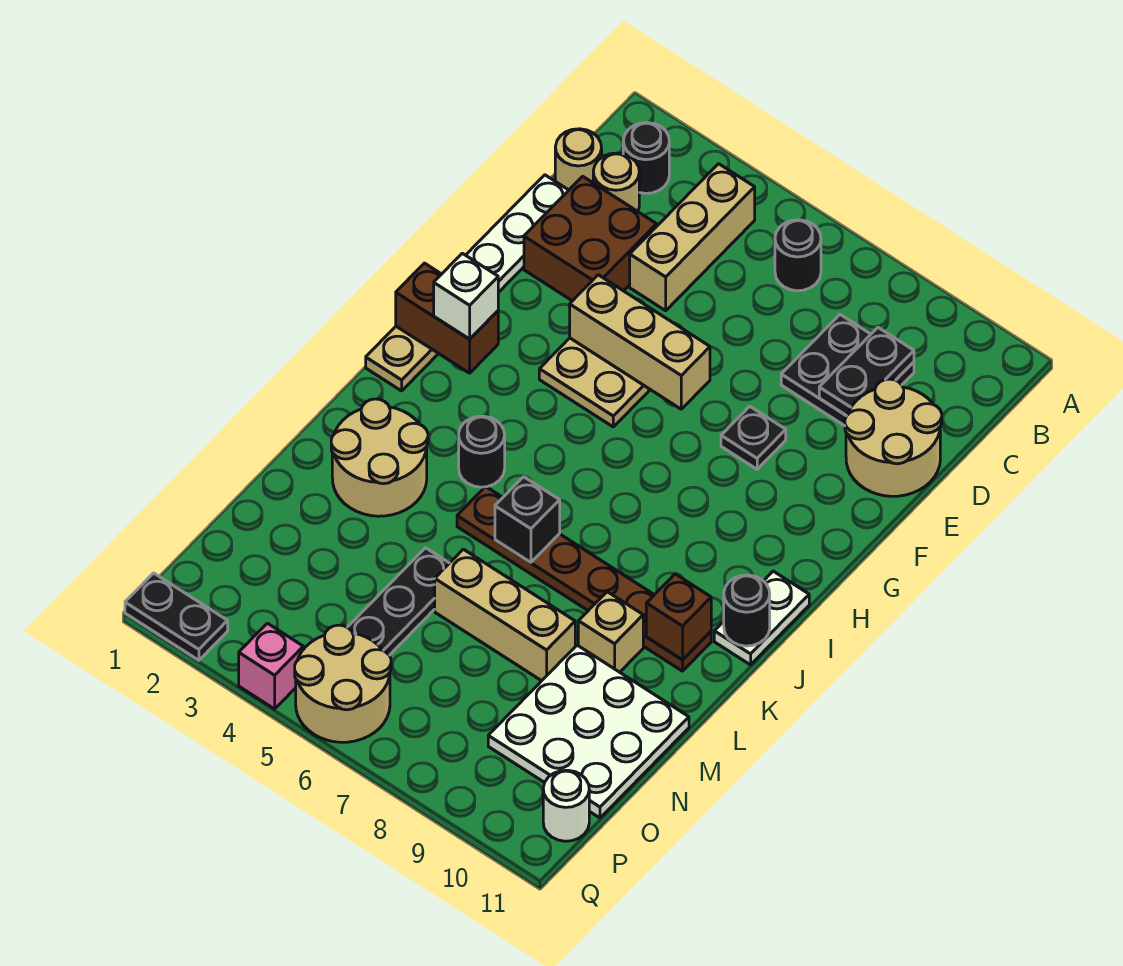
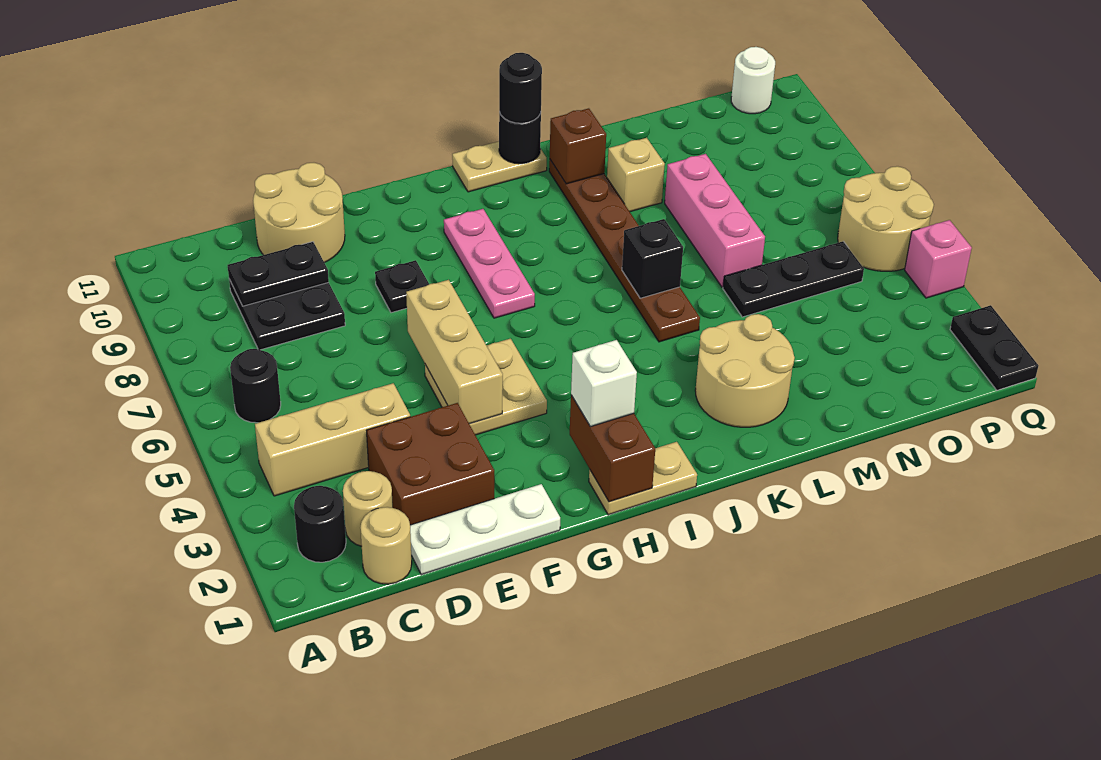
none -> pink 1x3 plate [444,209,535,318]
white 1x2 plate [714,571,809,665] -> tan 1x2 plate [452,141,547,192]
black 1x1 round brick [459,416,505,487] -> black 1x1 round brick moved to [499,53,542,123]
tan 1x3 brick [435,549,575,681] -> pink 1x3 brick [665,154,765,287]
white 3x3 plate [488,645,689,818] -> none

